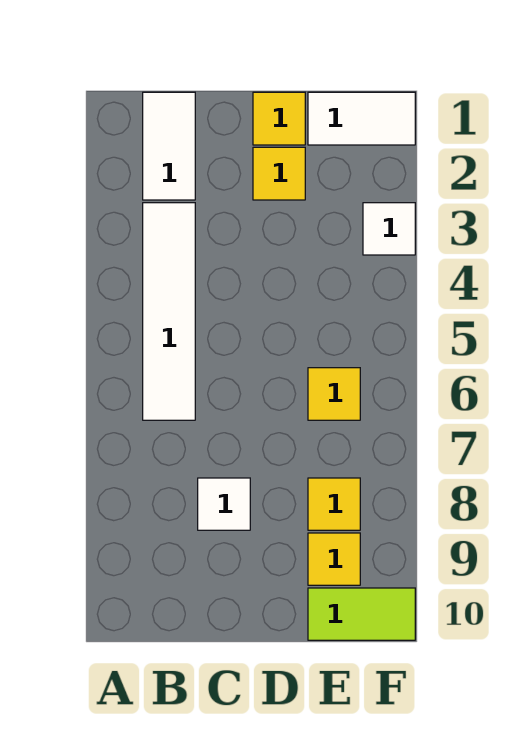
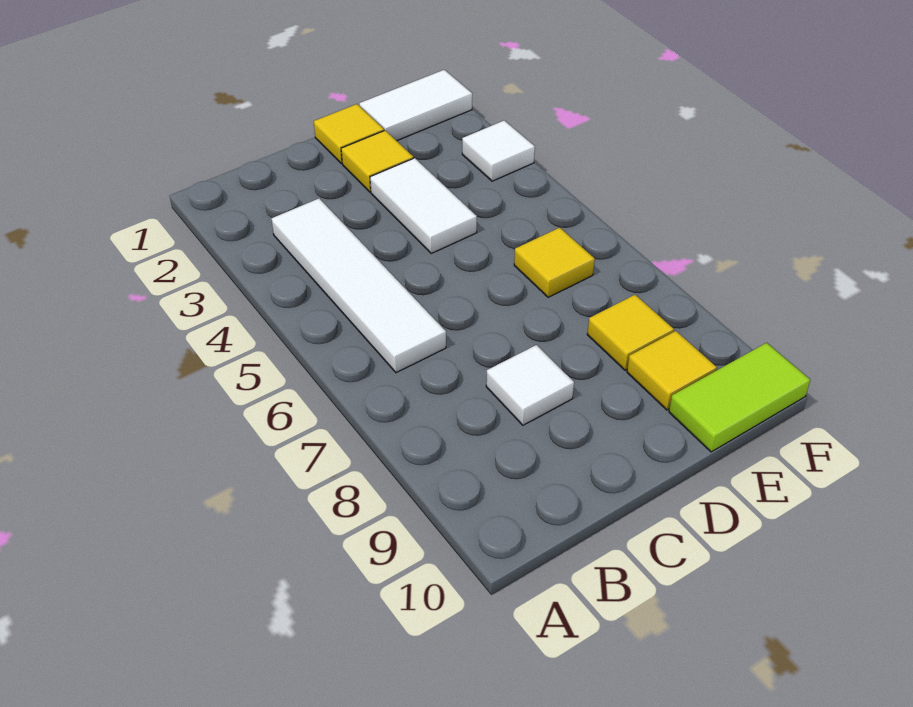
white 1x2 tile [143,92,195,200] -> white 1x2 tile moved to [370,158,477,254]

